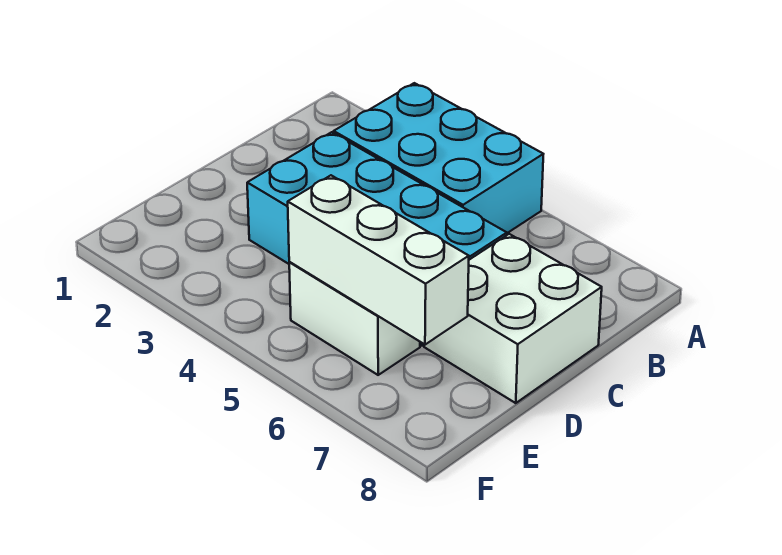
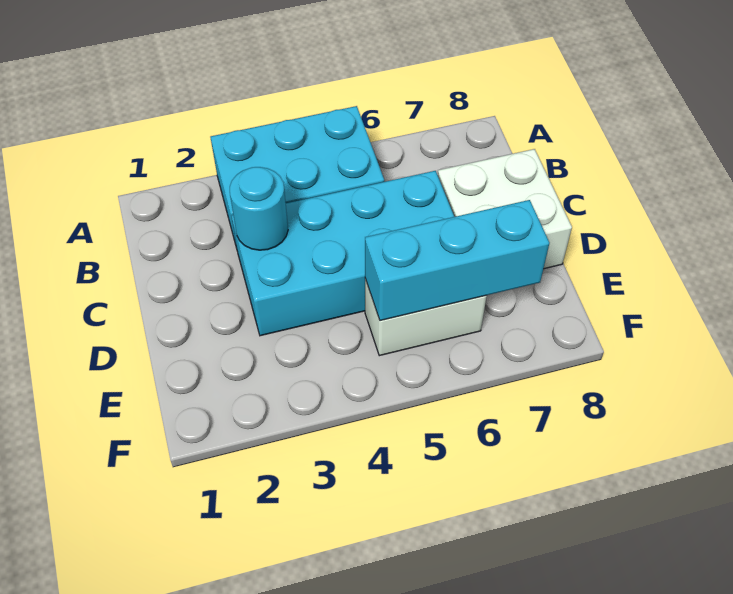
none -> cyan 1x1 round brick [230,167,288,250]
white 1x3 brick [288,175,469,345] -> cyan 1x3 brick [365,200,549,321]

